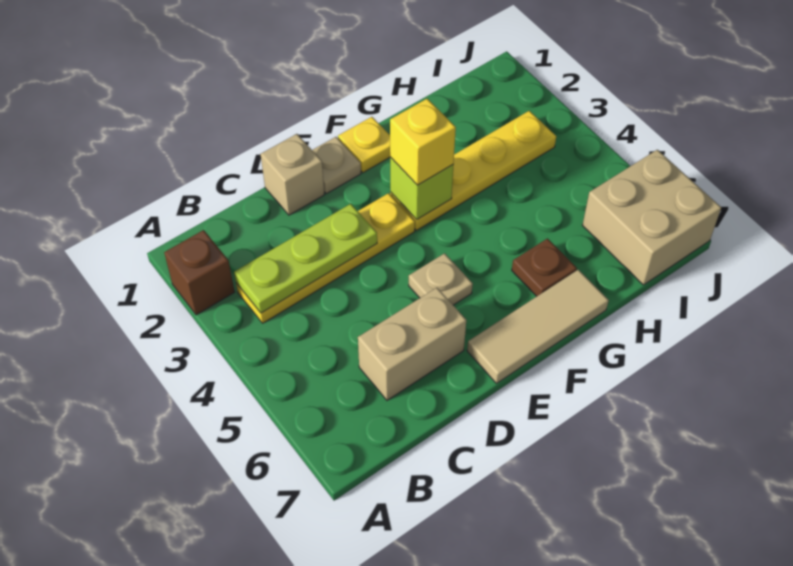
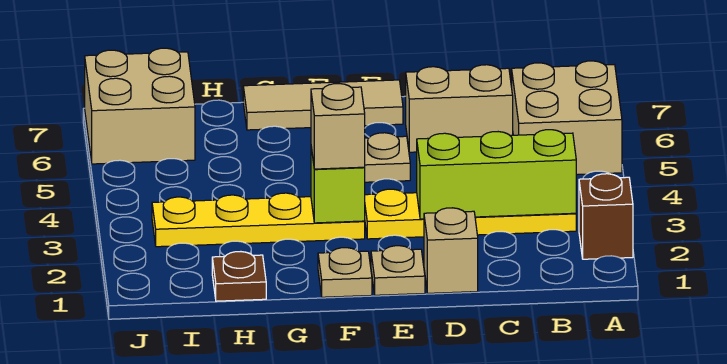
none -> tan 2x2 brick [512,61,622,175]
lime 1x3 plate [234,204,377,313] -> lime 1x3 brick [417,130,576,219]
yellow 1x1 plate [338,117,390,173] -> tan 1x1 plate [318,248,372,297]
yellow 1x1 brick [390,99,456,185] -> tan 1x1 brick [311,84,365,169]
brown 1x1 plate [512,239,577,296] -> brown 1x1 plate moved to [212,252,266,301]

